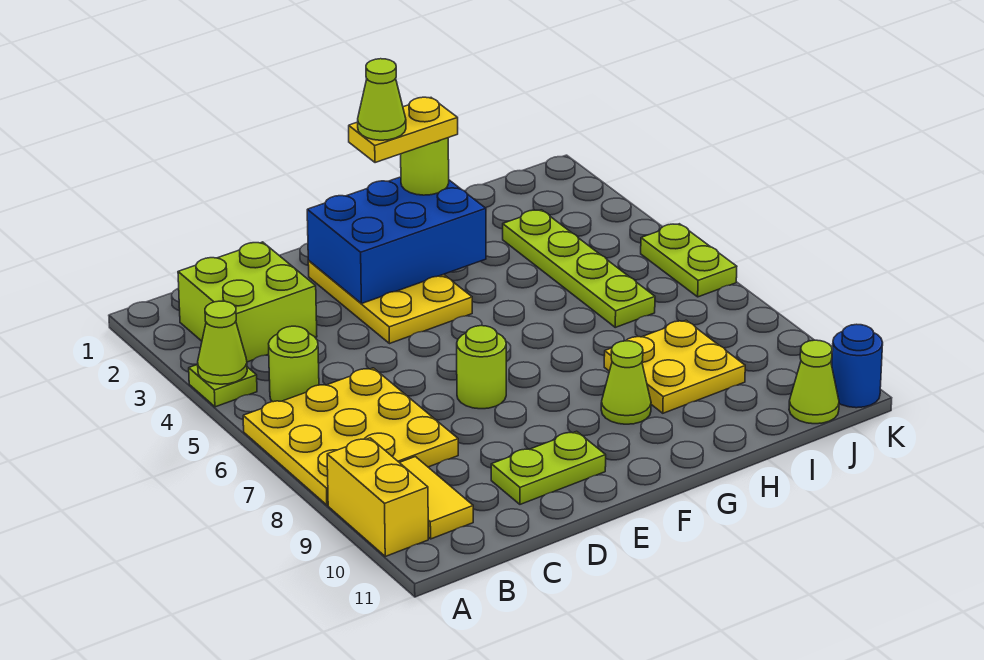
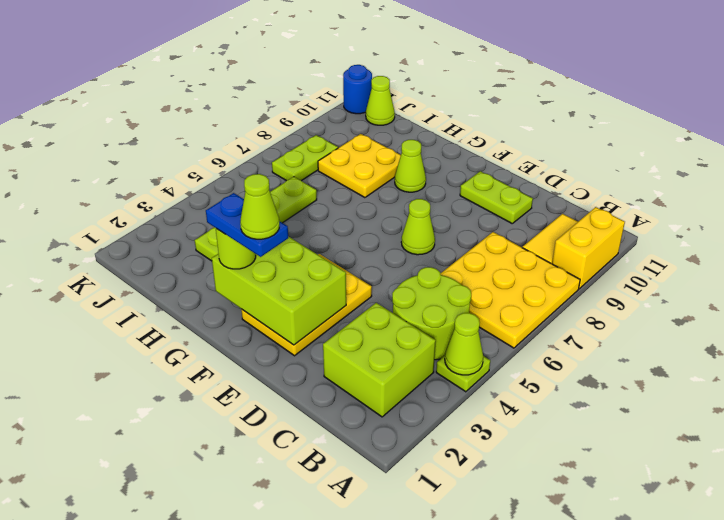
lime 1x1 round brick [269,326,319,402] -> lime 2x2 round brick [392,267,471,360]
blue 2x3 brick [307,177,486,304] -> lime 2x3 brick [212,236,346,345]
lime 1x1 round brick [457,326,506,409] -> lime 1x1 cone [401,199,435,255]
yellow 1x2 plate [349,97,458,163] -> blue 1x2 plate [206,193,288,257]
lime 1x2 plate [641,224,737,297] -> lime 1x2 plate moved to [272,135,338,181]

